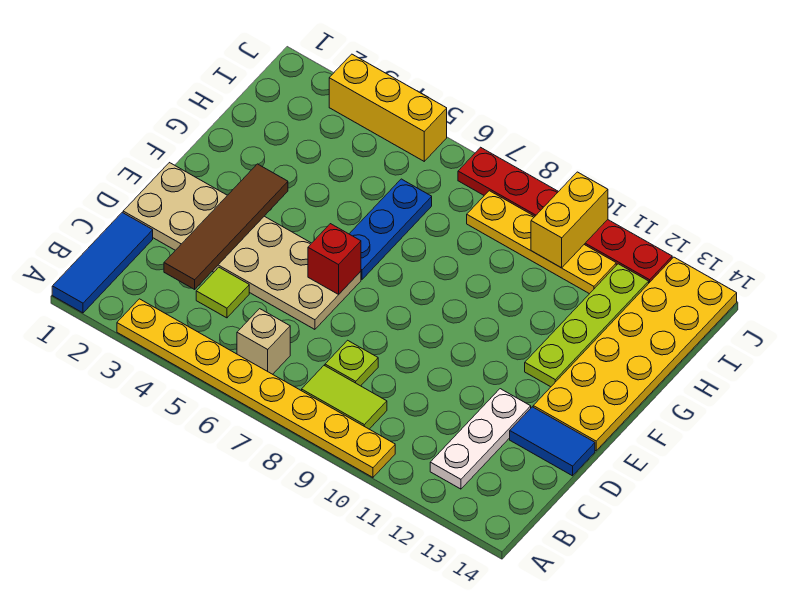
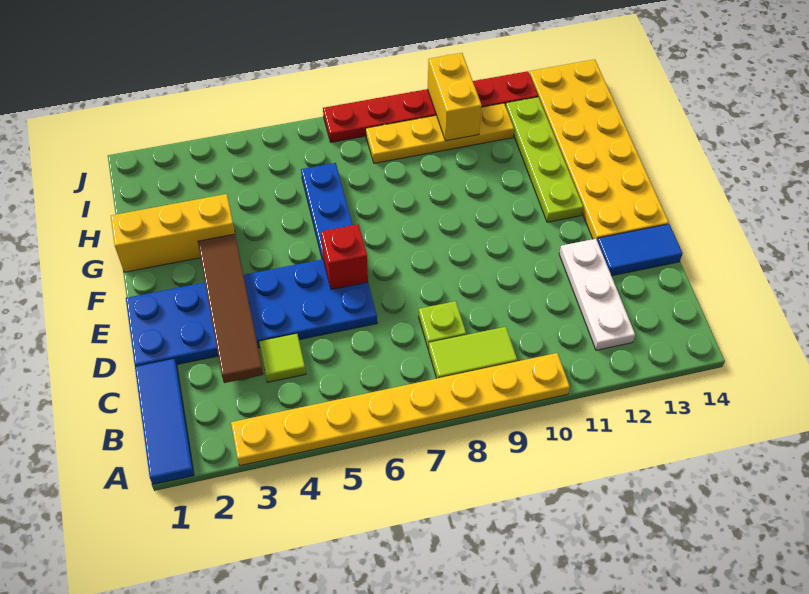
tan 1x1 brick [237,309,290,374] -> none
tan 2x6 plate [123,163,361,329] -> blue 2x6 plate [126,259,377,366]
yellow 1x3 brick [329,54,447,161] -> yellow 1x3 brick moved to [111,194,235,272]

